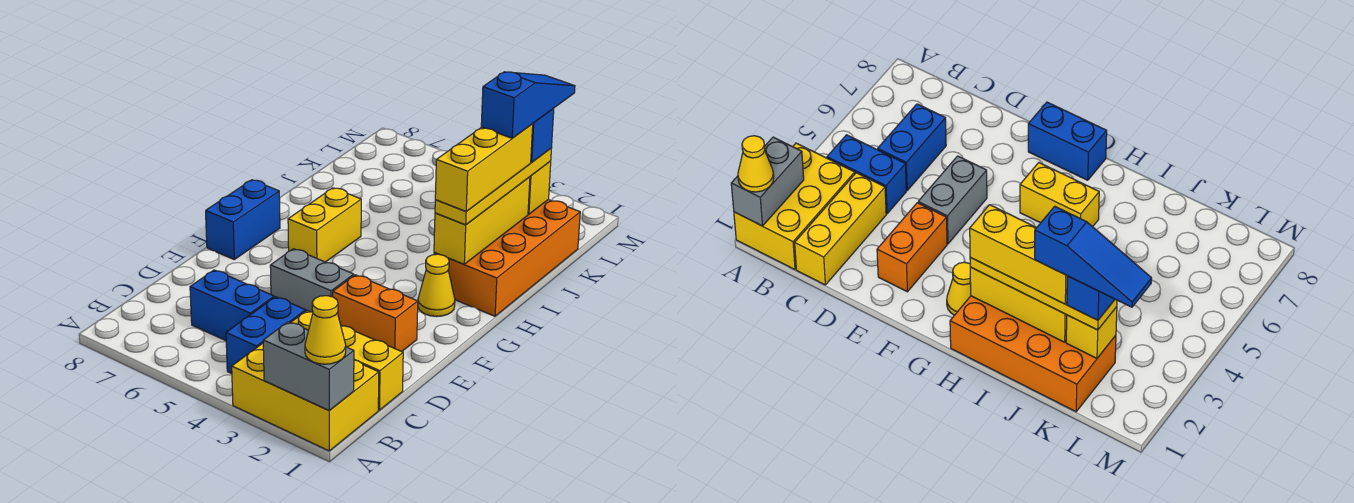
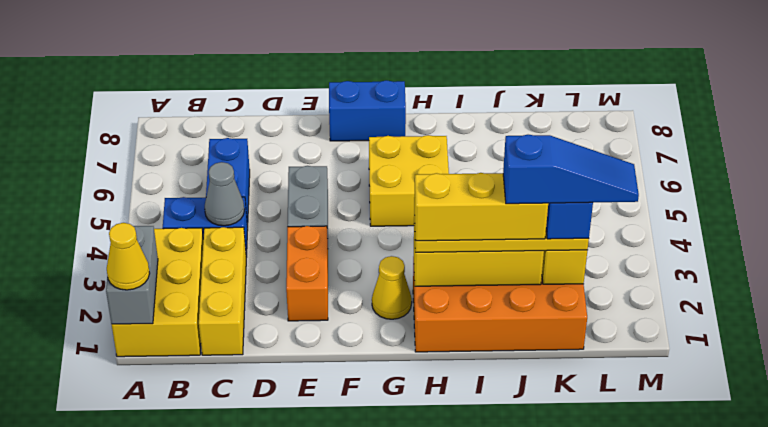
none -> grey 1x1 cone [205,162,244,226]
yellow 1x2 brick [288,188,361,262] -> yellow 2x2 brick [369,135,449,226]

